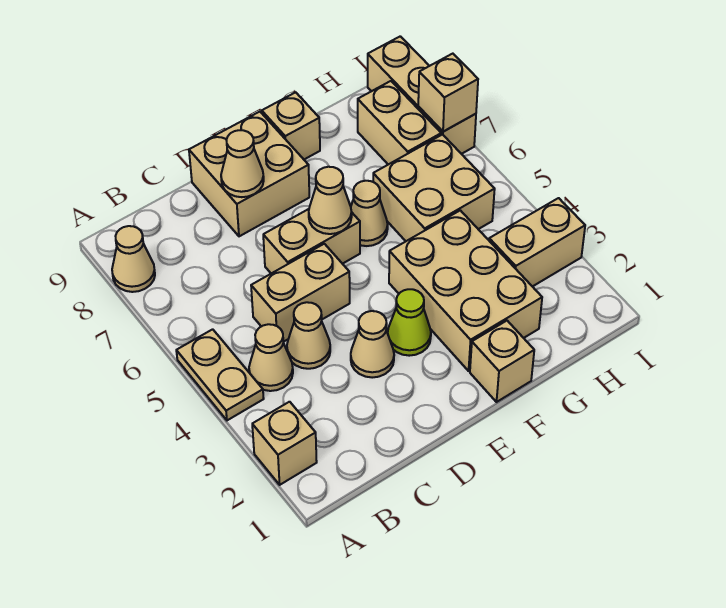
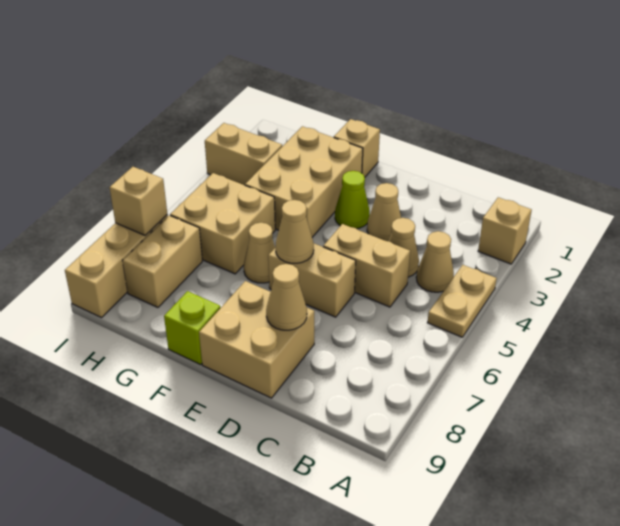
tan 1x1 cone [112,226,155,292] -> none
tan 1x1 brick [262,92,320,159] -> lime 1x1 brick [164,291,220,365]

